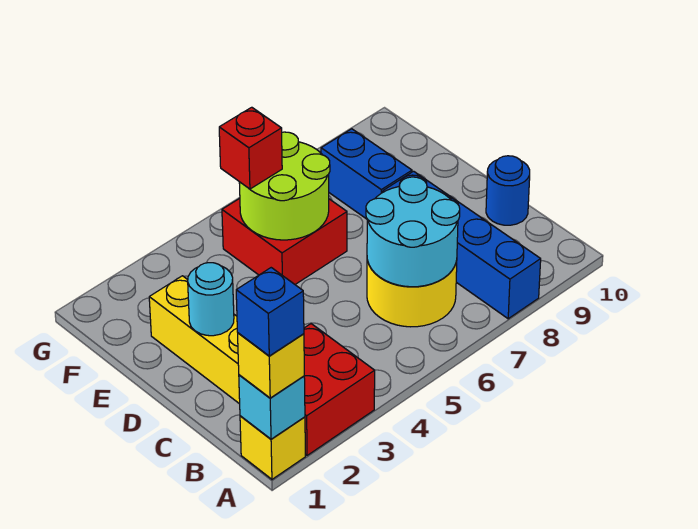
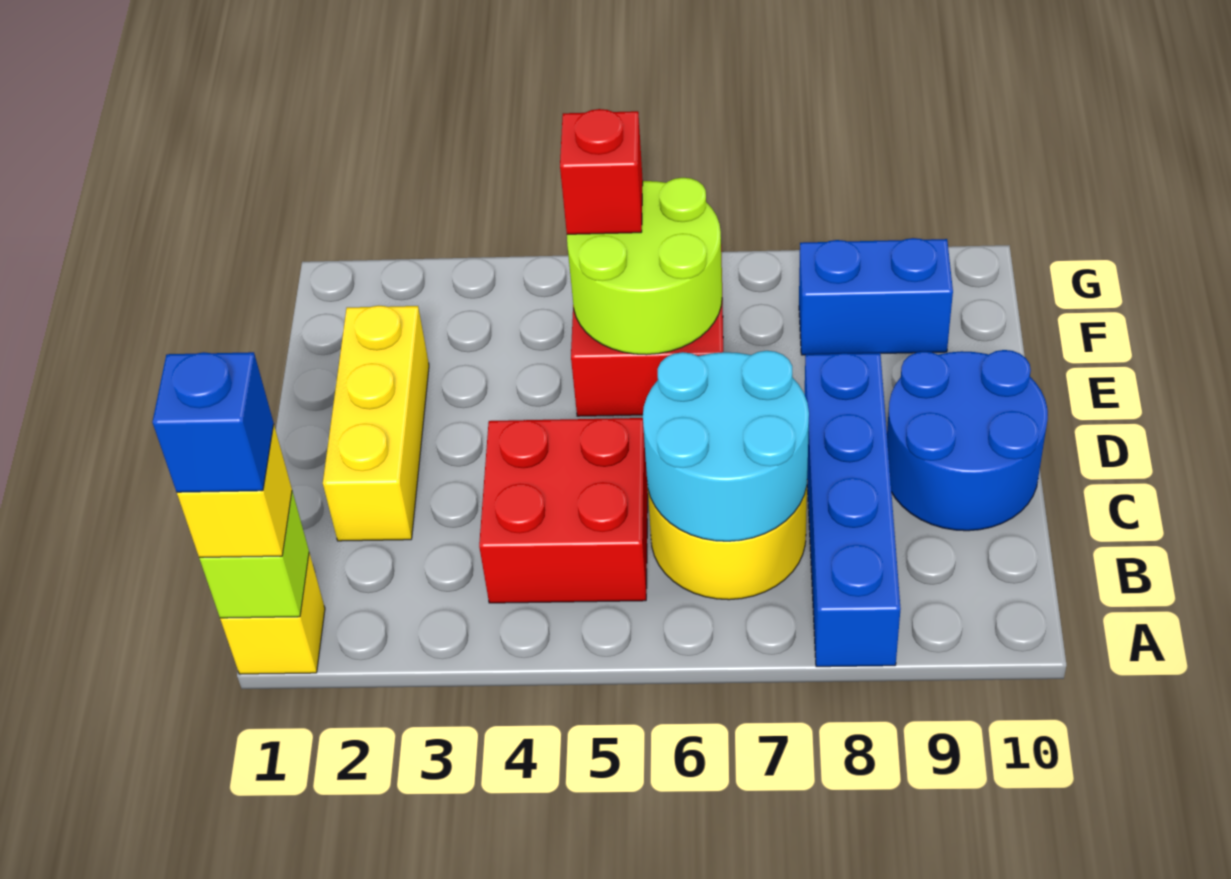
cyan 1x1 brick [239,375,305,439] -> lime 1x1 brick [199,491,309,618]
red 2x2 brick [304,324,375,455] -> red 2x2 brick moved to [479,418,648,603]
blue 1x1 round brick [486,156,530,225] -> blue 2x2 round brick [887,350,1048,531]
cyan 1x1 round brick [188,263,234,336] -> none
blue 1x2 brick [321,129,412,219] -> blue 1x2 brick turned to [799,238,953,355]

